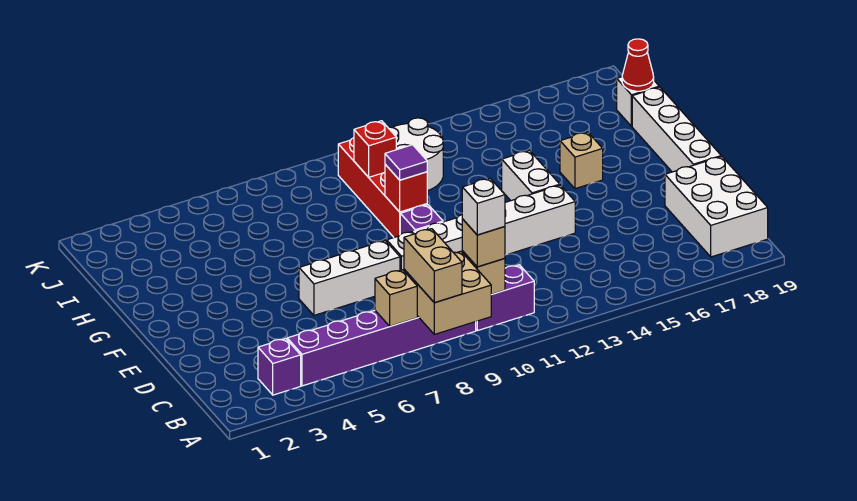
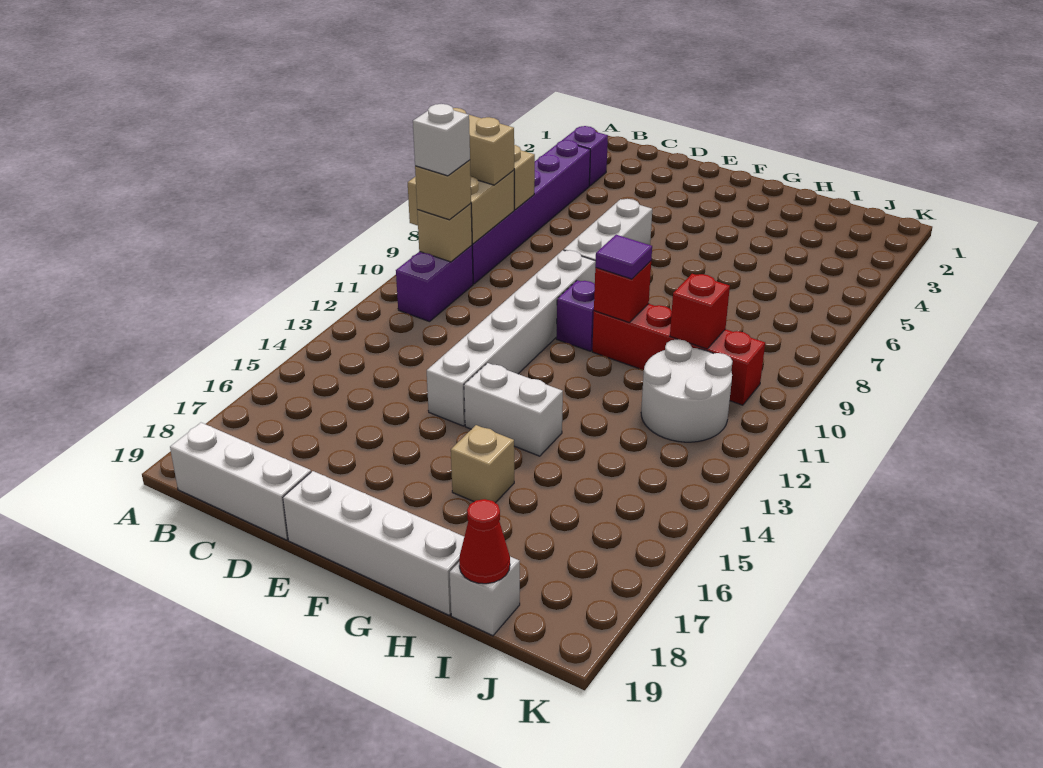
white 2x3 brick [665,156,768,257] -> white 1x3 brick [170,423,311,540]

